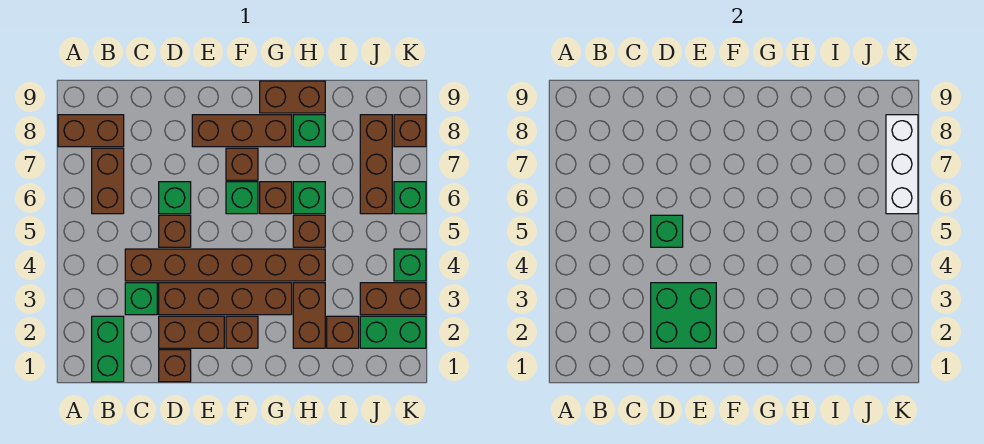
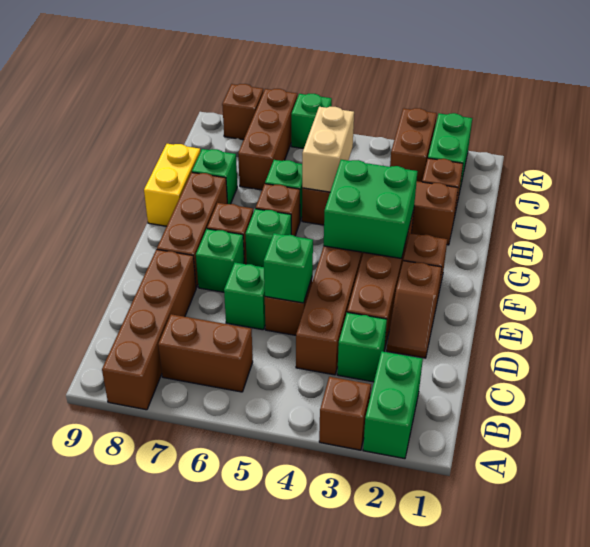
brown 1x2 brick [58,115,124,147] -> brown 1x4 brick [102,249,196,410]
green 1x2 brick [92,316,124,382] -> green 1x2 brick turned to [363,351,423,459]
brown 1x1 brick [159,350,191,382] -> brown 1x1 brick moved to [319,377,371,450]
brown 1x2 brick [159,316,224,348] -> brown 1x2 slope [387,261,442,358]
green 2x2 brick [651,283,716,348] -> green 2x2 brick moved to [324,160,418,259]
brown 1x2 brick [260,81,325,113] -> yellow 1x2 brick [144,144,200,226]
none -> tan 1x2 brick [302,107,354,192]
brown 1x3 brick [360,115,392,214] -> brown 1x3 brick turned to [238,89,297,190]
green 1x1 brick [394,249,426,281] -> green 1x1 brick moved to [196,229,244,292]
white 1x3 brick [886,115,918,214] -> none

